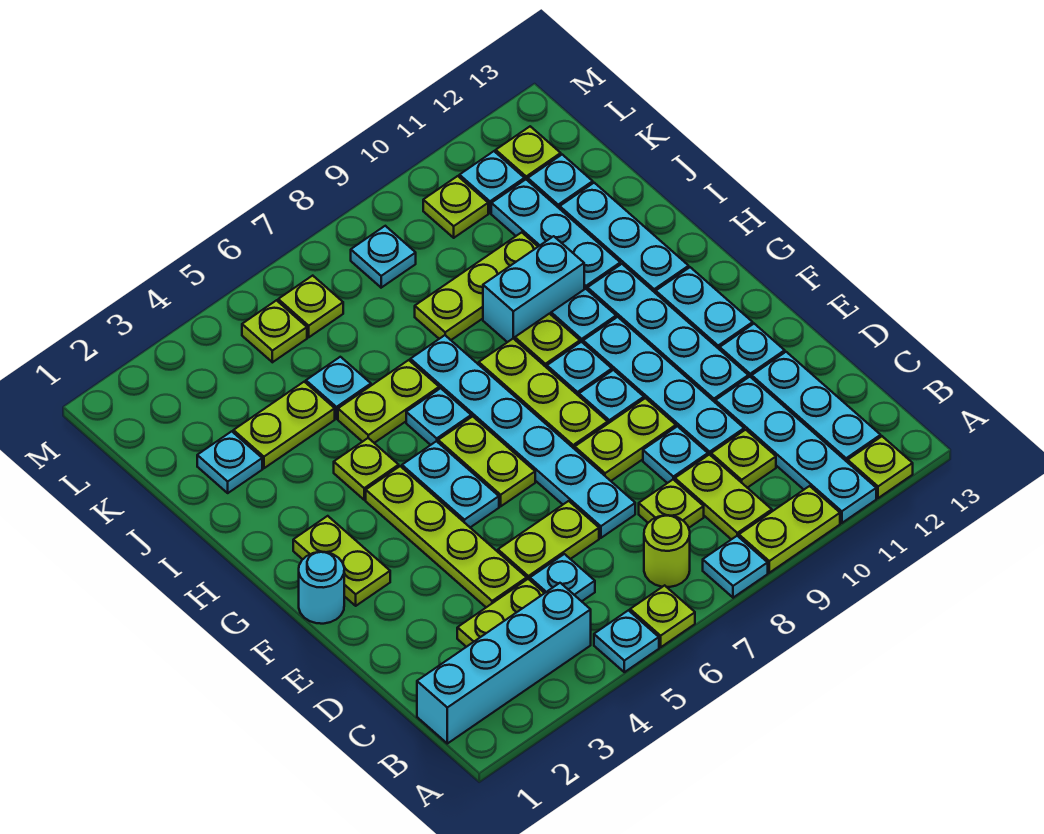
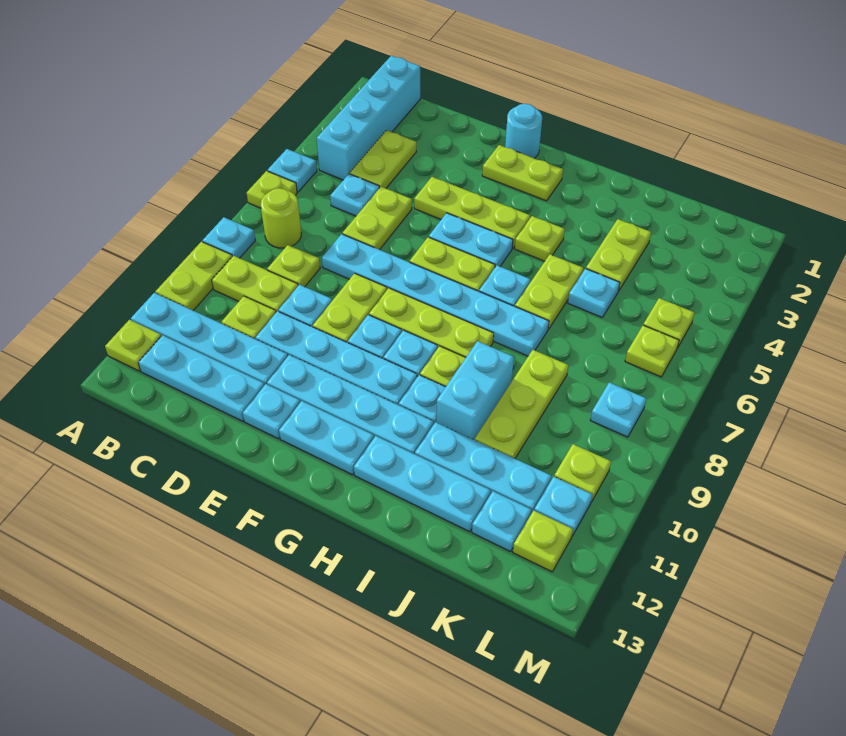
lime 1x4 plate [366,466,527,607] -> lime 1x3 plate [414,177,530,248]
cyan 1x1 plate [197,431,262,493] -> none

